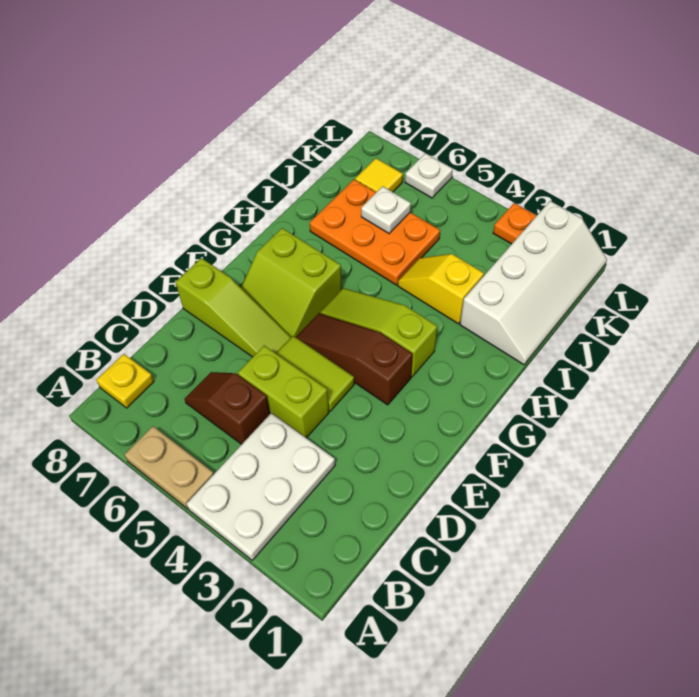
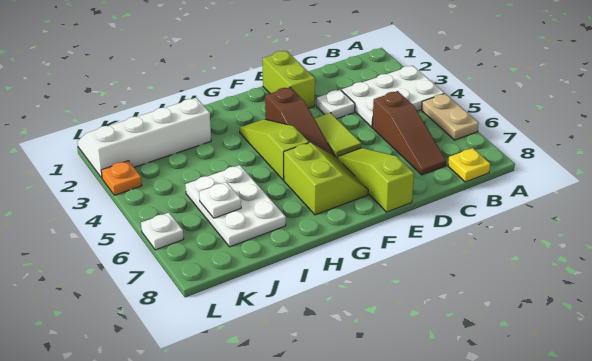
brown 1x2 slope [185,372,270,444] -> brown 1x3 slope [372,91,446,175]
none -> white 1x1 plate [317,90,355,119]
lime 1x2 brick [238,346,329,438] -> lime 1x2 brick moved to [262,51,315,108]
lime 1x3 slope [320,288,437,377] -> lime 1x3 slope turned to [240,119,309,180]
yellow 1x2 slope [398,254,484,324] -> none
orange 2x3 plate [310,179,440,285] -> white 2x3 plate [185,165,286,247]
yellow 1x1 tile [355,158,403,192] -> none

